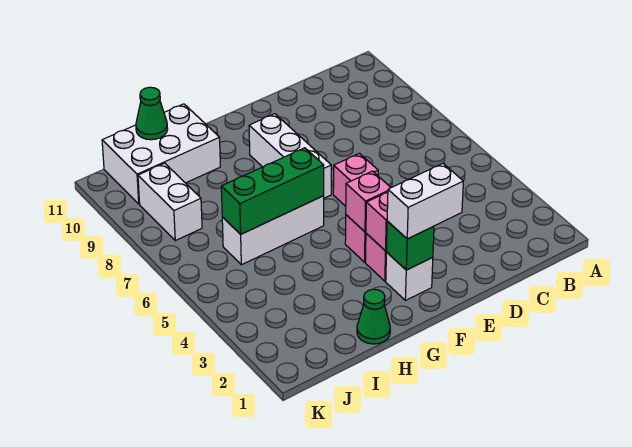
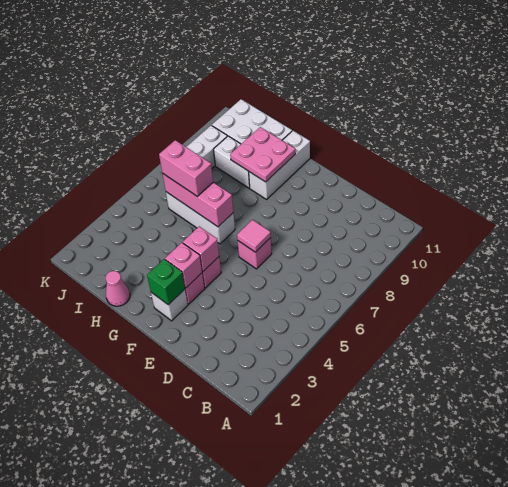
white 1x2 brick [387,163,463,239] -> white 1x2 brick moved to [214,136,250,188]
none -> pink 1x1 tile [237,220,271,252]
white 1x3 brick [249,114,331,198] -> white 1x3 brick moved to [249,131,310,199]
green 1x3 brick [221,148,324,234] -> pink 1x3 brick [162,173,233,227]
none -> pink 2x2 plate [230,127,295,182]
green 1x1 cone [357,289,390,344] -> pink 1x1 cone [106,271,130,306]
none -> pink 1x2 brick [159,140,213,197]
green 1x1 cone [136,87,168,140] -> none

